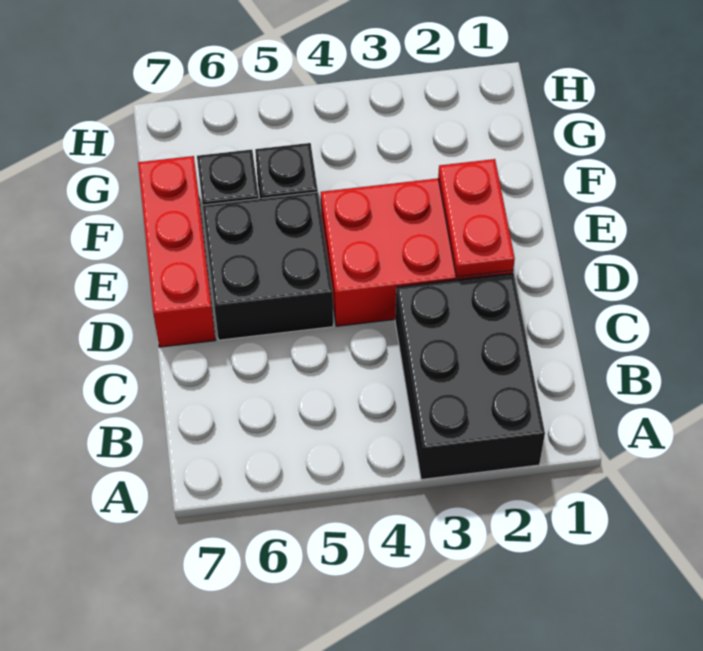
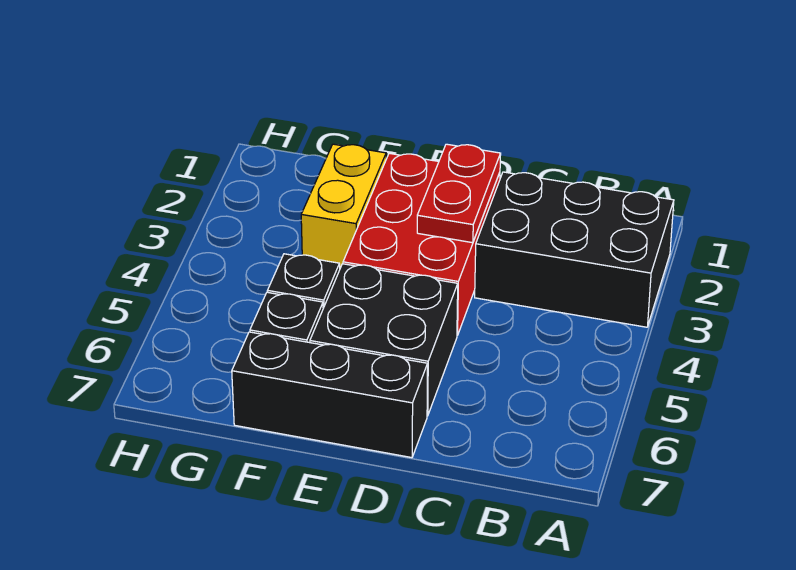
red 1x2 plate [438,159,515,277] -> red 1x2 plate turned to [417,144,501,243]
red 1x3 brick [138,156,215,347] -> black 1x3 brick [232,332,428,458]
none -> yellow 1x2 brick [301,144,386,268]

